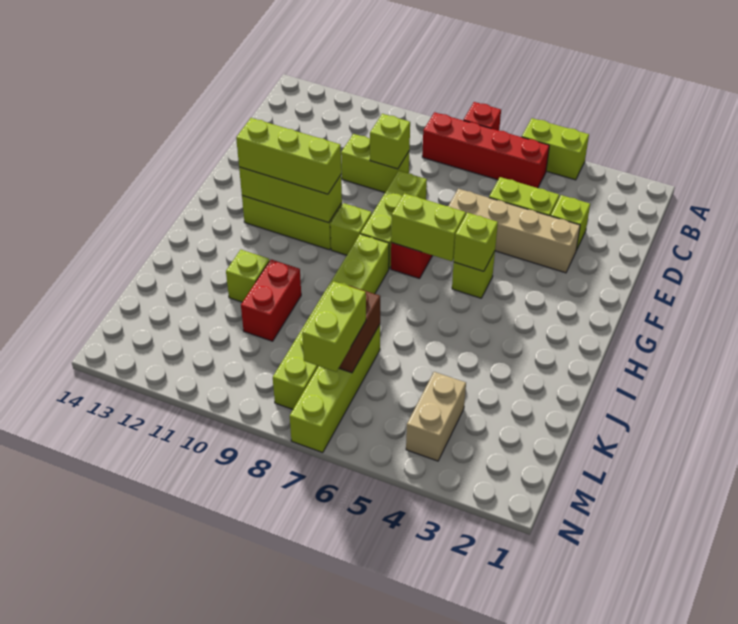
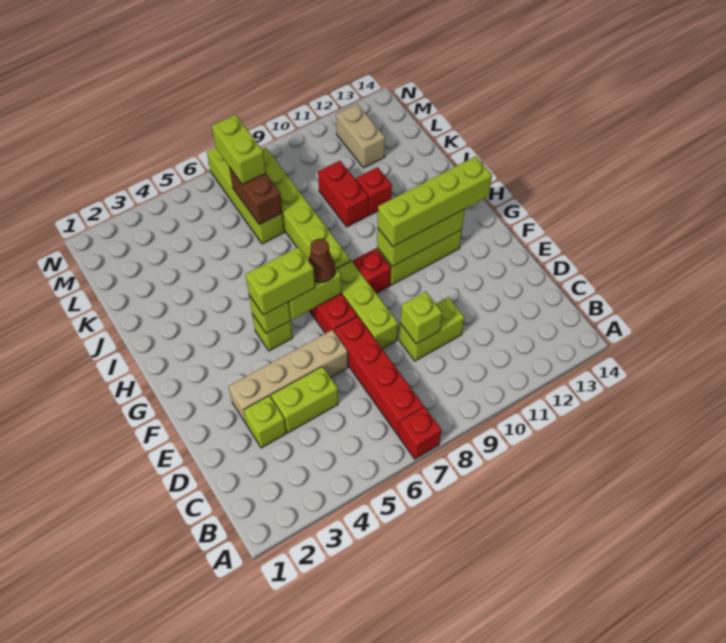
lime 1x2 brick [522,118,589,180] -> lime 1x2 brick moved to [245,247,315,315]
red 1x4 brick [422,112,549,188] -> red 1x4 brick turned to [334,316,424,435]
none -> brown 1x1 cone [308,239,335,282]
lime 1x1 brick [330,203,372,255] -> red 1x1 brick [353,248,391,293]
lime 1x3 brick [236,118,341,194] -> lime 1x4 brick [378,156,492,247]
lime 1x1 brick [226,250,269,302] -> red 1x1 brick [356,167,392,215]
tan 1x2 brick [406,372,466,461] -> tan 1x2 brick moved to [336,104,385,168]

